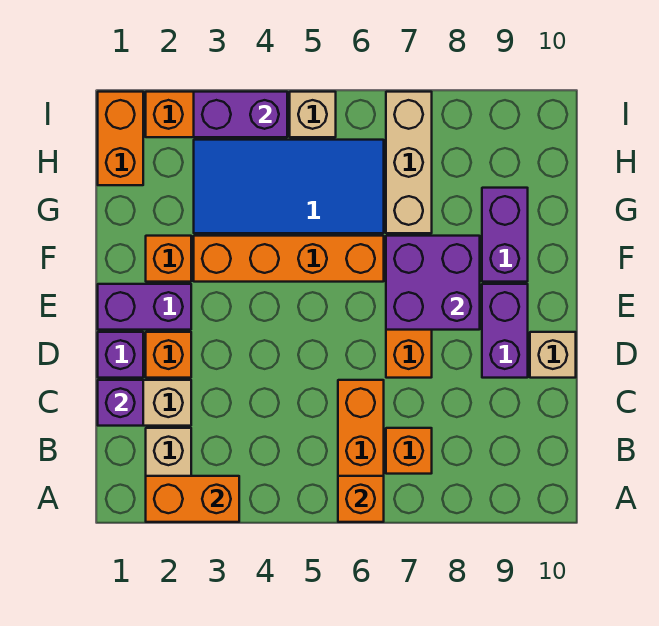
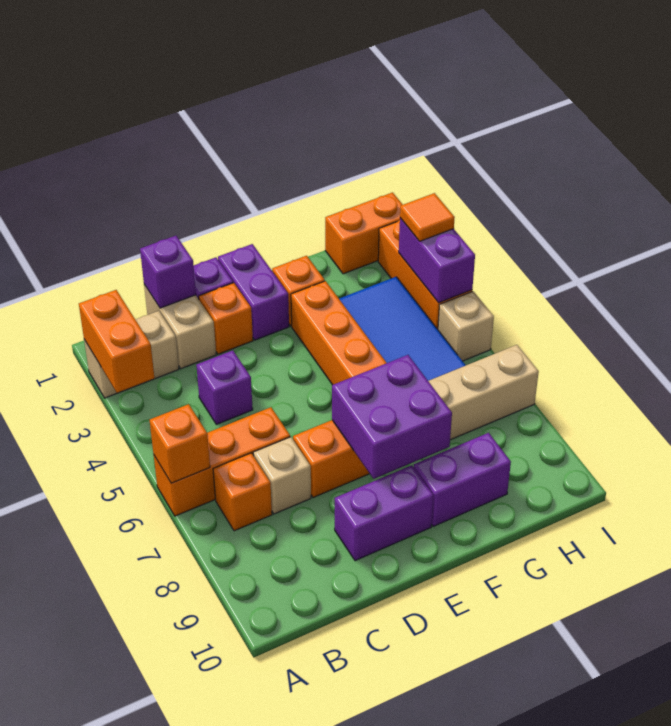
none -> purple 1x1 brick [196,350,253,424]
tan 1x1 brick [530,332,576,378] -> tan 1x1 brick moved to [253,437,311,514]
none -> orange 1x1 tile [400,193,455,241]

